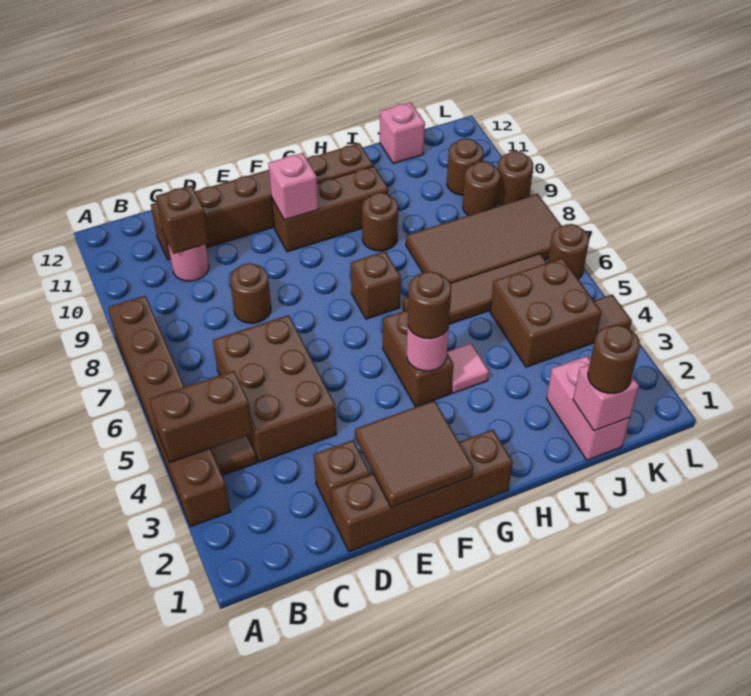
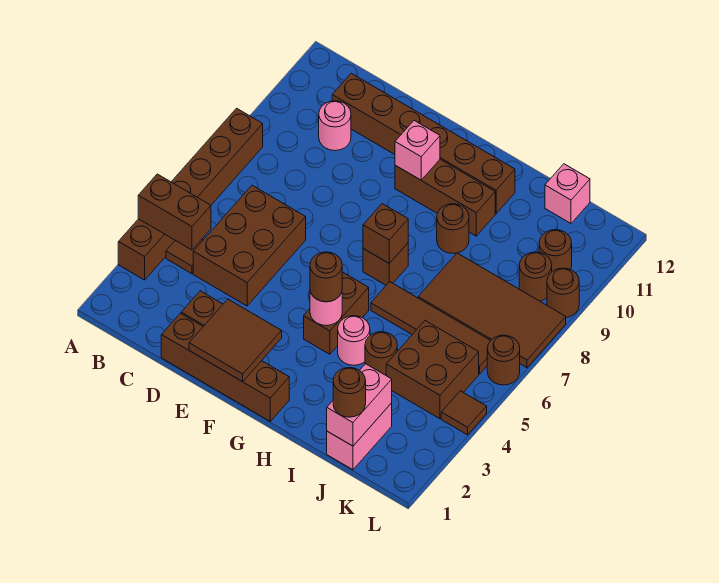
brown 1x1 brick [156,185,209,254] -> brown 1x1 brick moved to [363,204,408,263]
brown 1x1 round brick [230,263,271,323] -> brown 1x1 round brick moved to [365,332,397,375]
pink 1x1 tile [447,343,489,393] -> pink 1x1 round brick [338,316,370,365]
pink 1x1 brick [573,365,639,431] -> pink 1x2 brick [327,364,392,446]

